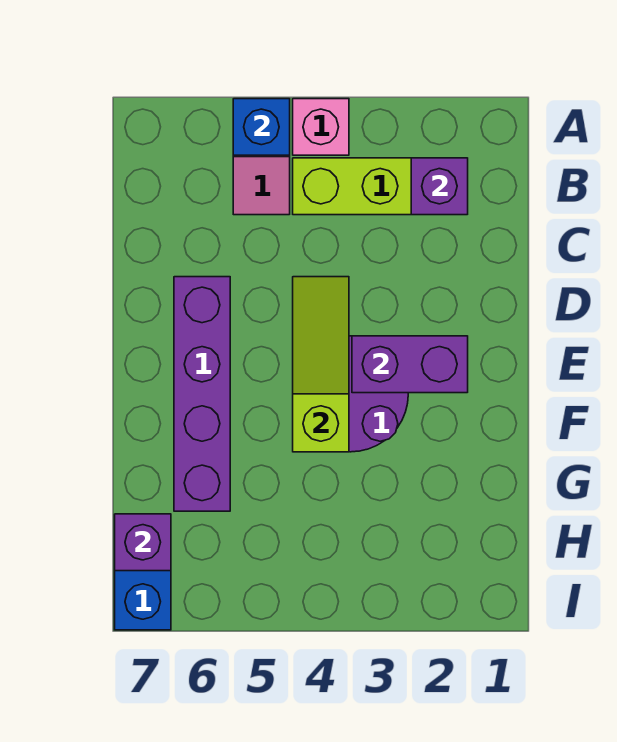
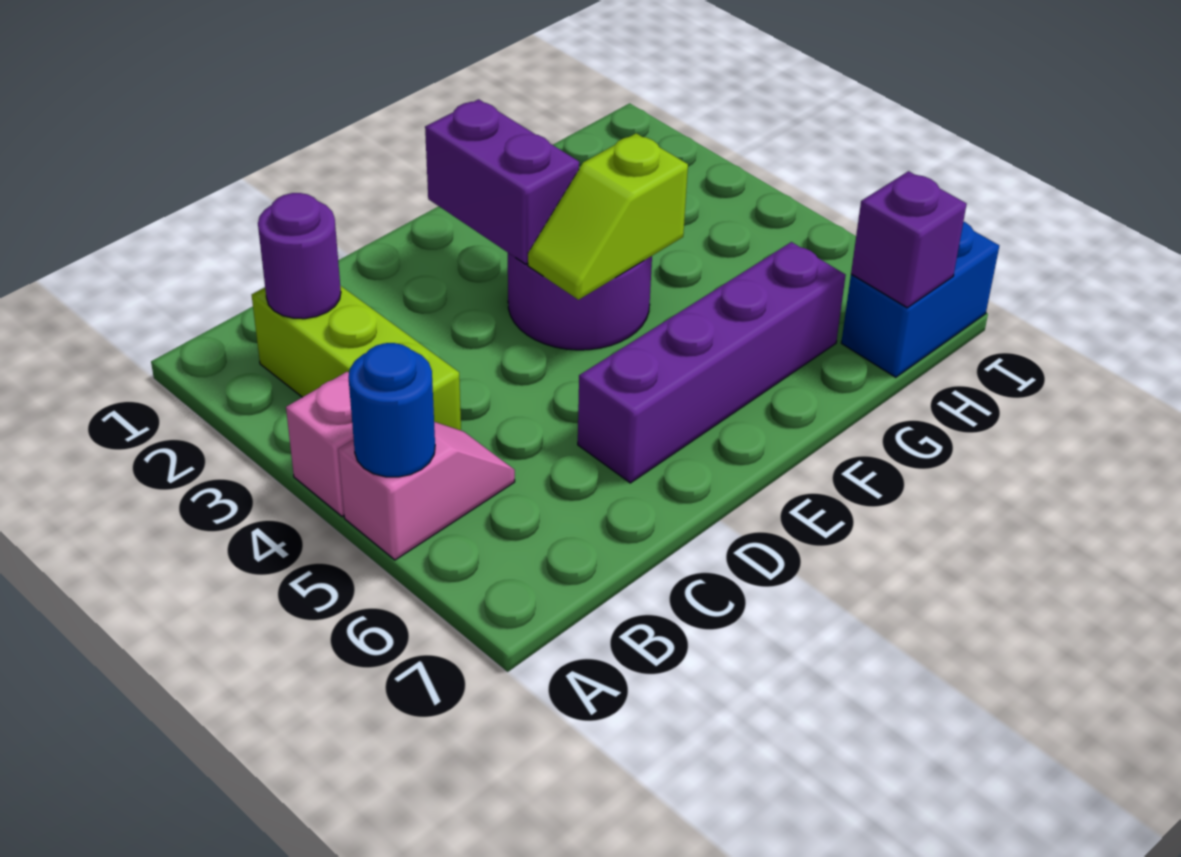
blue 1x1 brick [233,99,290,155] -> blue 1x1 round brick [348,343,435,477]
purple 1x1 brick [411,158,468,215] -> purple 1x1 round brick [258,193,341,319]
lime 1x3 slope [293,277,349,452] -> lime 1x2 slope [528,133,688,300]

